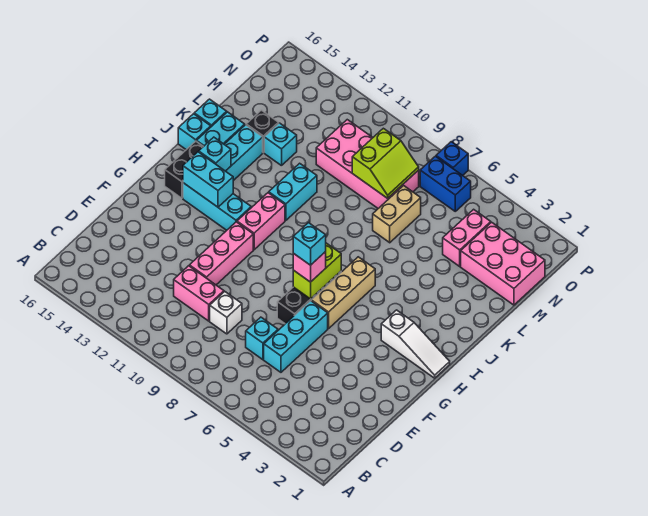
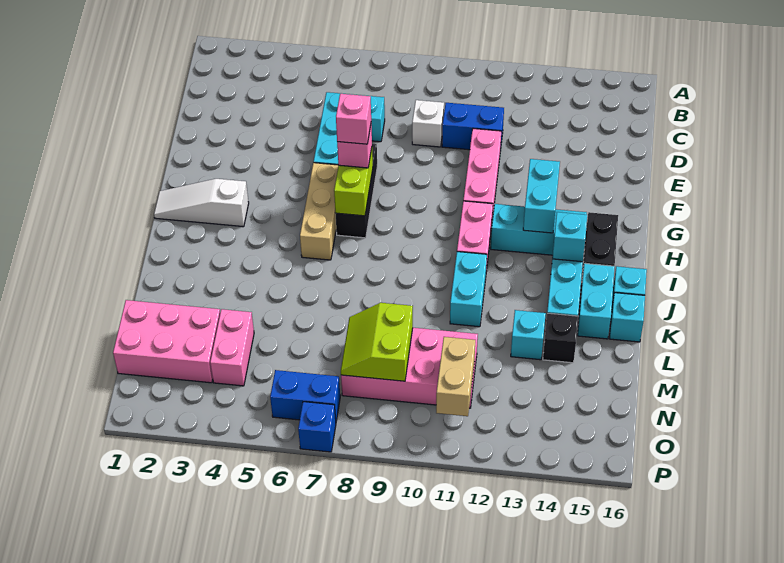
pink 1x2 brick [174,266,224,321] -> blue 1x2 brick [442,103,504,151]
cyan 1x1 brick [293,223,326,265] -> pink 1x1 brick [336,94,371,144]
cyan 1x2 brick [183,152,233,207] -> cyan 1x2 brick turned to [523,159,560,233]
tan 1x2 brick [373,186,421,243] -> tan 1x2 brick moved to [436,337,475,416]

